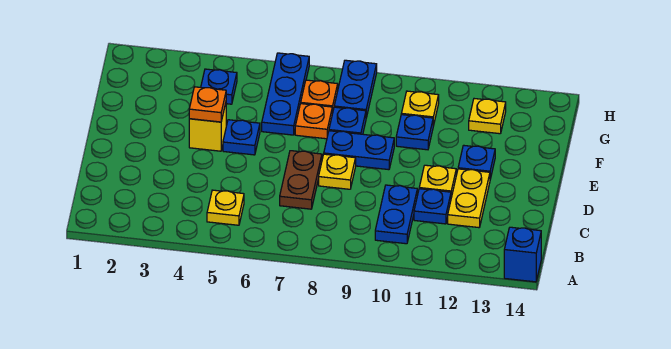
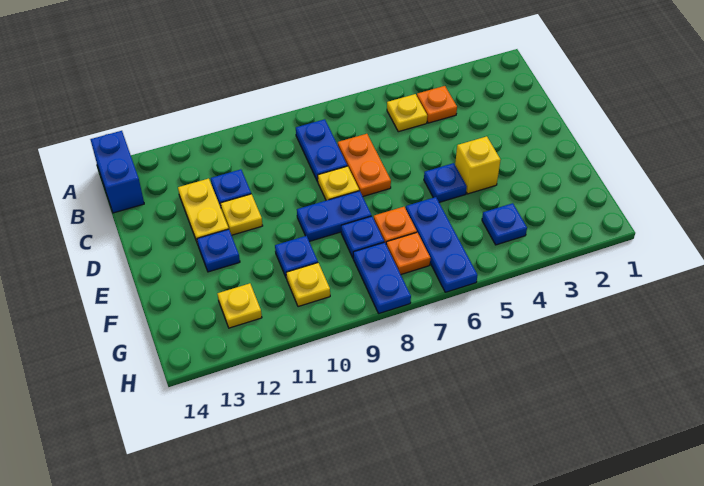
blue 1x1 brick [504,227,541,282] -> blue 1x2 brick [90,131,144,213]
blue 1x2 plate [375,185,417,244] -> blue 1x2 plate moved to [296,119,347,182]
brown 1x2 plate [280,151,322,209] -> orange 1x2 plate [338,134,391,196]
orange 1x1 plate [189,87,226,122] -> orange 1x1 plate moved to [417,86,457,123]

